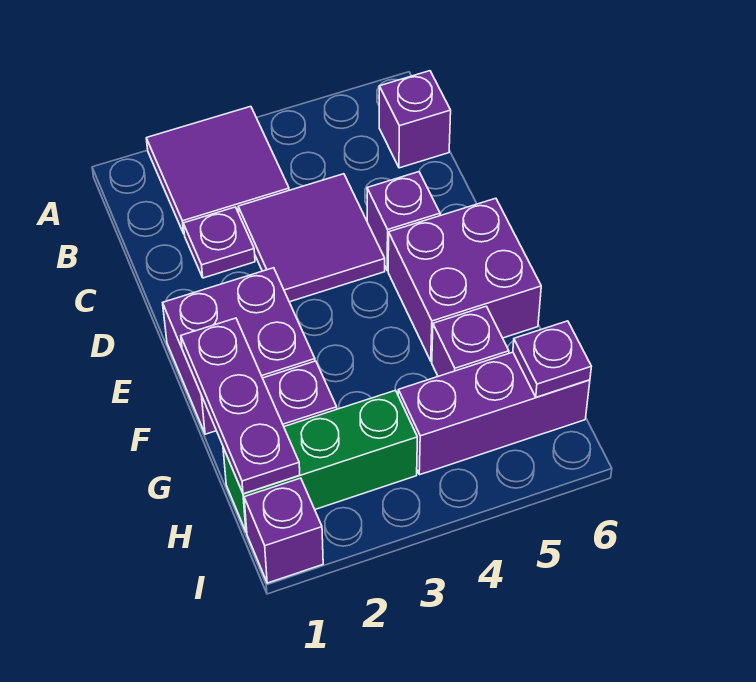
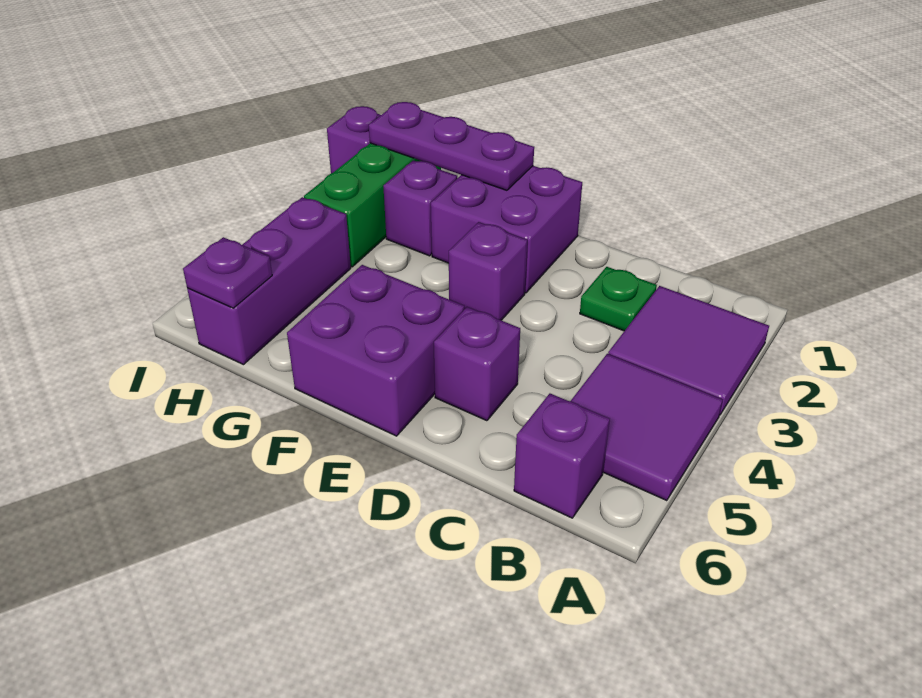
purple 1x1 plate [183,207,255,278] -> green 1x1 plate [580,267,657,331]
purple 2x2 tile [238,174,385,302] -> purple 2x2 tile moved to [571,354,723,501]
purple 1x1 brick [432,306,509,376] -> purple 1x1 brick moved to [449,222,527,320]

